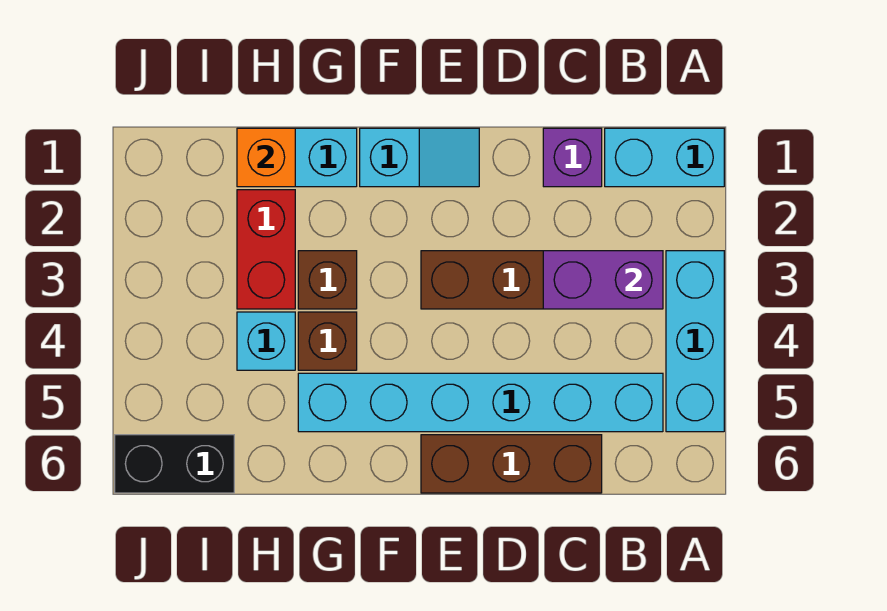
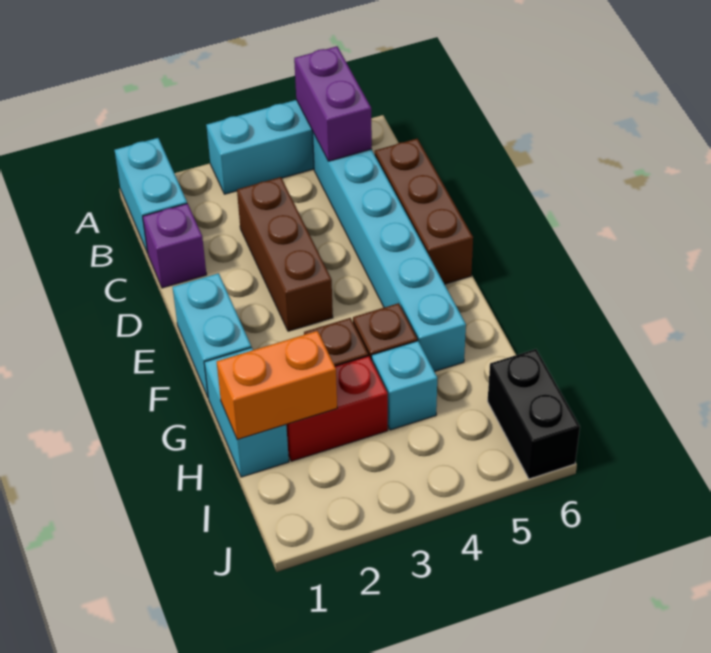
purple 1x2 brick [543,251,663,309] -> purple 1x2 brick moved to [294,46,372,161]
cyan 1x2 slope [360,128,479,187] -> cyan 1x2 brick [173,273,251,397]
orange 1x1 brick [237,128,295,187] -> orange 1x2 brick [217,331,337,440]

